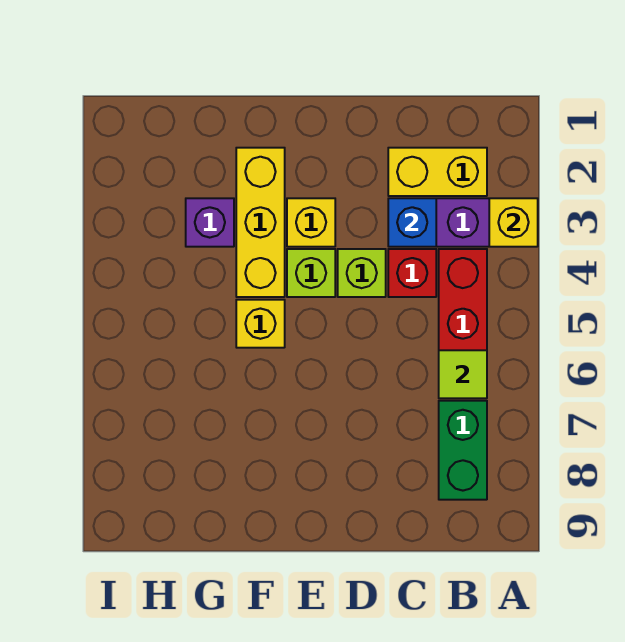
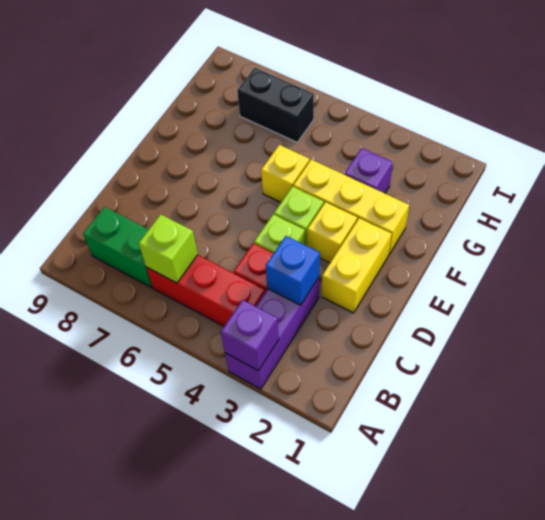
yellow 1x1 brick [489,198,538,247] -> purple 1x1 brick [221,300,279,371]
yellow 1x2 brick [388,148,487,196] -> yellow 1x2 brick moved to [322,218,392,313]
lime 1x1 tile [439,350,487,398] -> lime 1x1 brick [139,214,198,283]
none -> black 1x2 brick [237,68,314,142]

